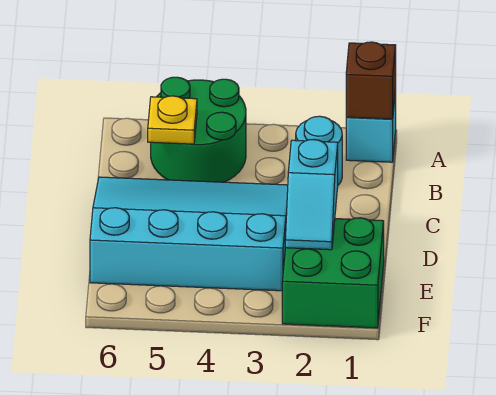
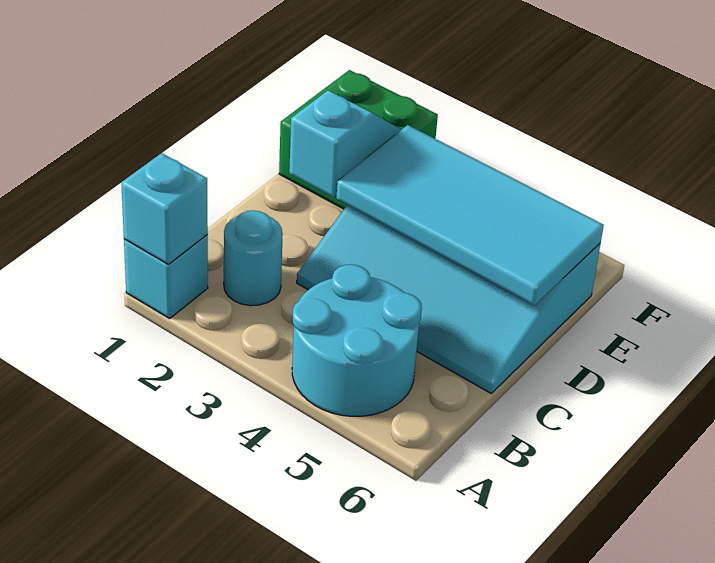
brown 1x1 brick [346,42,396,119] -> cyan 1x1 brick [121,153,208,264]
green 2x2 round brick [151,77,246,182] -> cyan 2x2 round brick [292,264,422,416]
yellow 1x1 plate [148,96,197,144] -> none
none -> cyan 2x4 tile [336,125,604,306]

